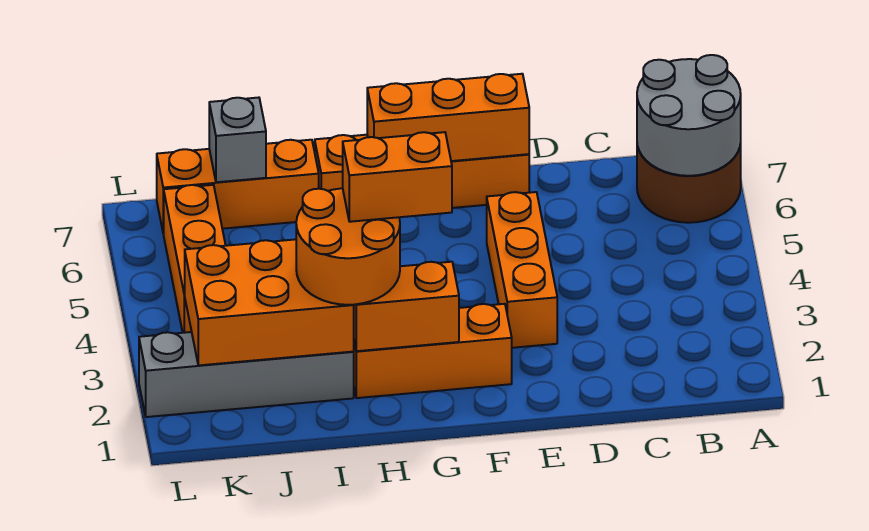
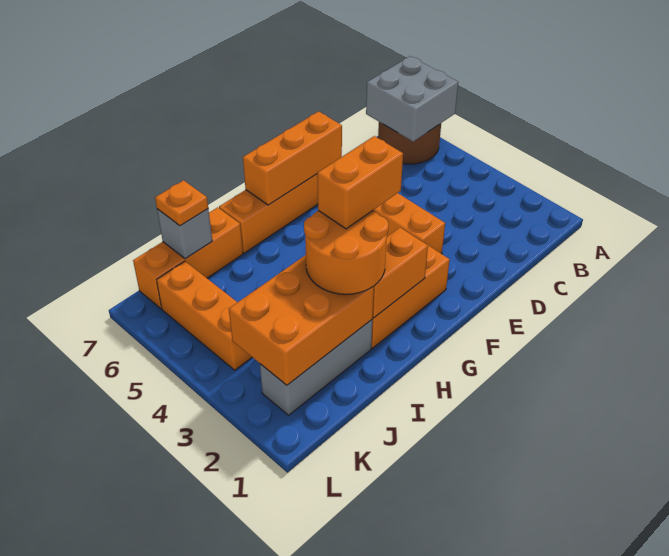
grey 2x2 round brick [637,55,741,176] -> grey 2x2 brick [366,56,458,141]
grey 1x4 brick [139,332,354,417] -> grey 1x3 brick [260,320,372,415]
none -> orange 1x1 plate [155,180,208,226]

